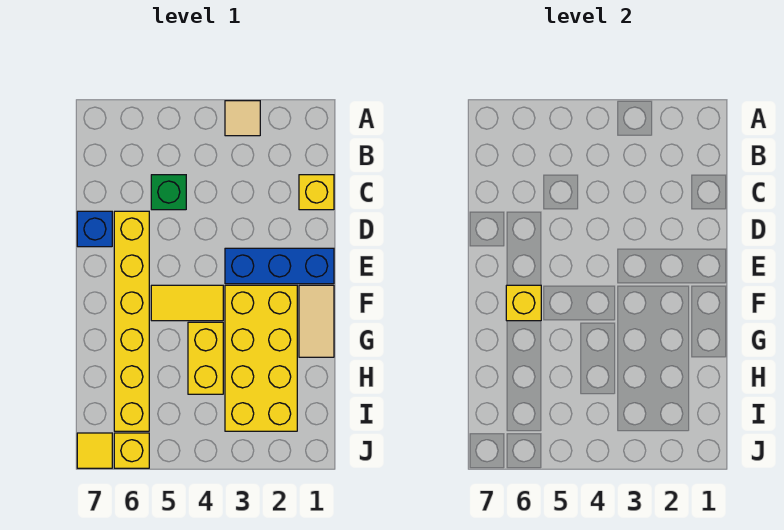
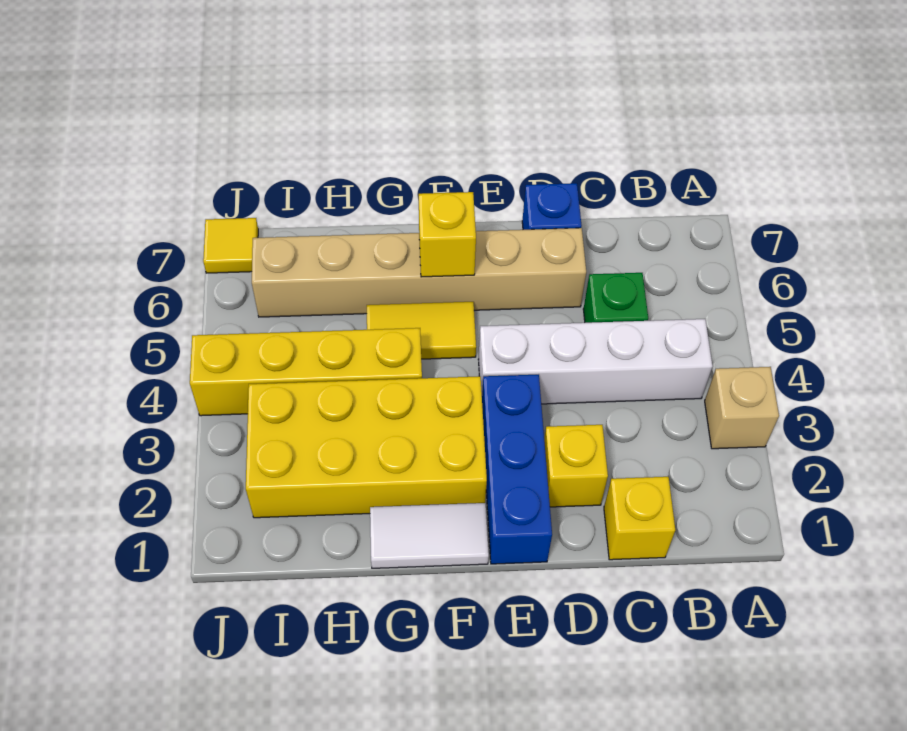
tan 1x1 tile [225,101,260,136] -> tan 1x1 brick [705,367,779,449]
none -> white 1x4 brick [478,319,713,404]
yellow 1x6 brick [114,211,149,431] -> tan 1x6 brick [252,228,586,317]
tan 1x2 tile [299,285,334,357] -> white 1x2 tile [370,503,489,568]
yellow 1x2 tile [151,285,223,321] -> yellow 1x2 tile turned to [367,302,476,359]
yellow 1x2 brick [188,322,223,394] -> yellow 1x4 brick [190,328,422,416]
yellow 1x1 brick [114,433,149,468] -> yellow 1x1 brick moved to [544,425,608,507]

